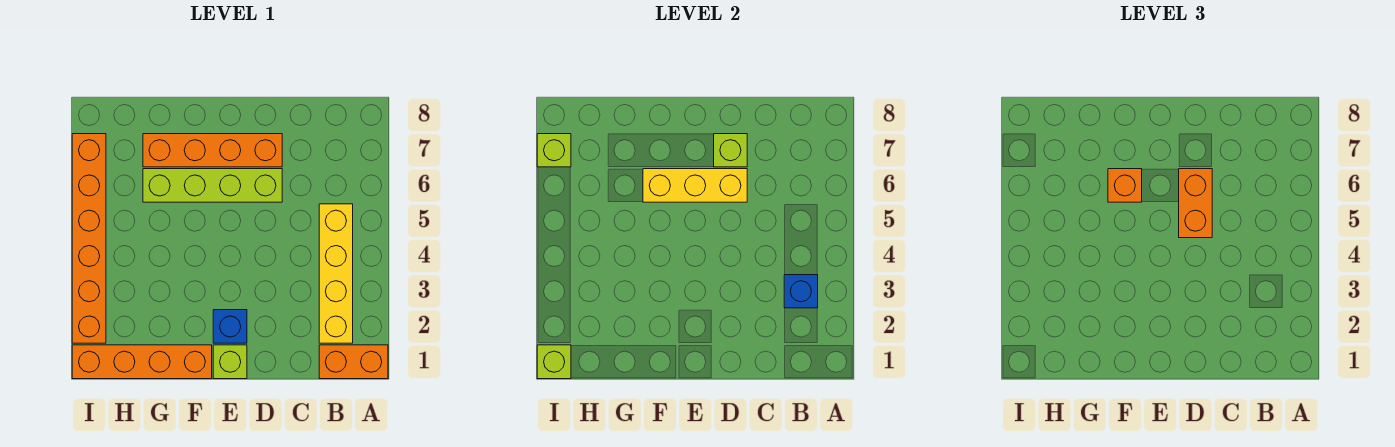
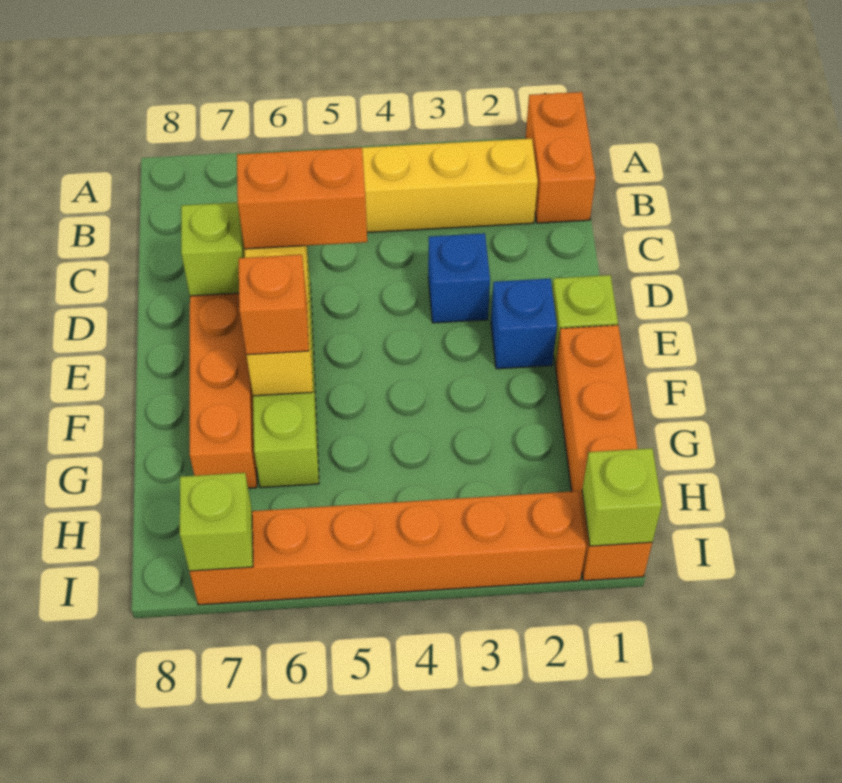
blue 1x1 brick [784,275,818,308] -> blue 1x1 brick moved to [428,233,490,323]

